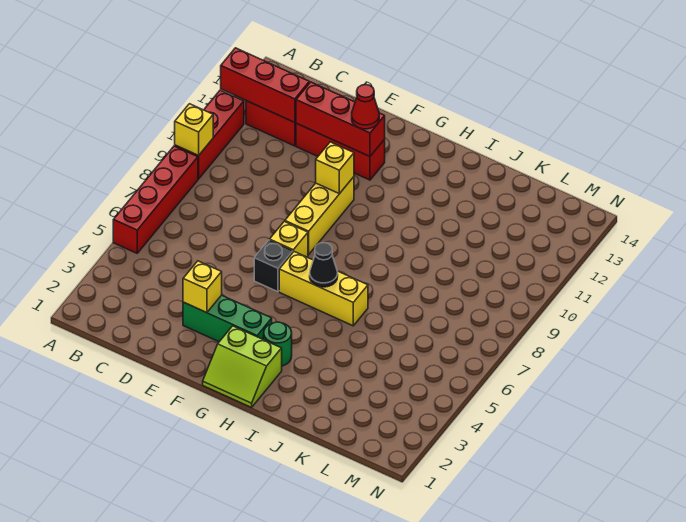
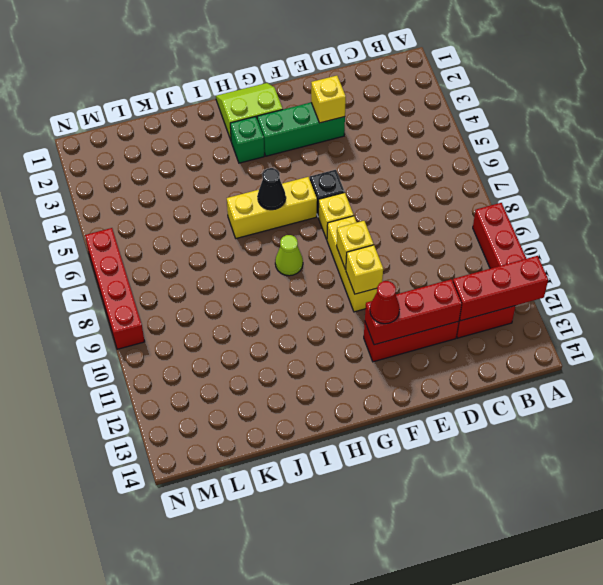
red 1x4 brick [113,146,198,253] -> red 1x4 brick moved to [85,228,145,349]
yellow 1x1 brick [175,104,213,156] -> yellow 1x1 brick moved to [337,221,374,270]
green 1x1 round brick [264,322,292,366] -> green 1x1 brick [230,117,264,163]
none -> lime 1x1 cone [275,235,303,276]

